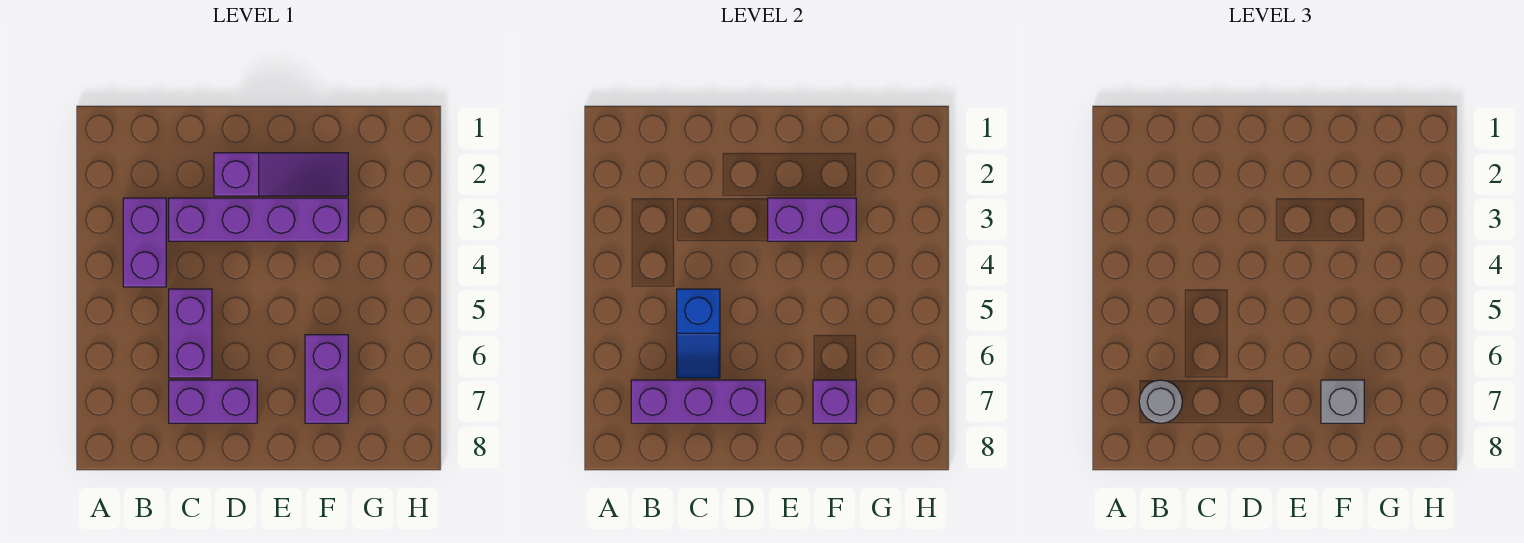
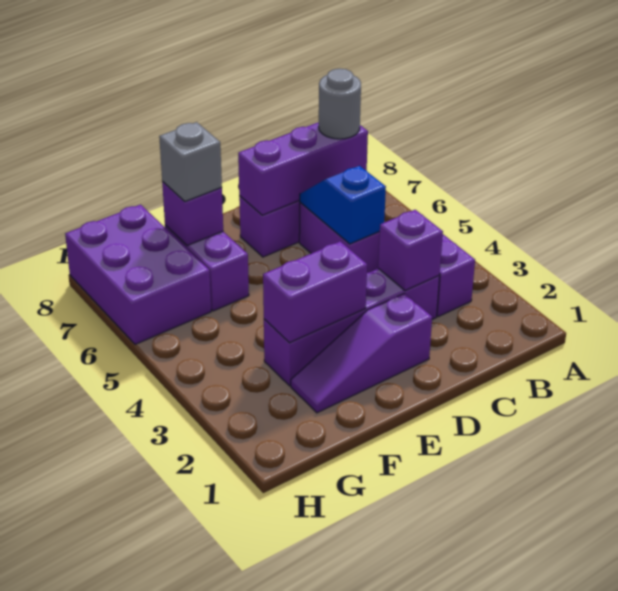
none -> purple 1x1 brick [378,210,443,291]
none -> purple 2x3 brick [65,205,211,344]

